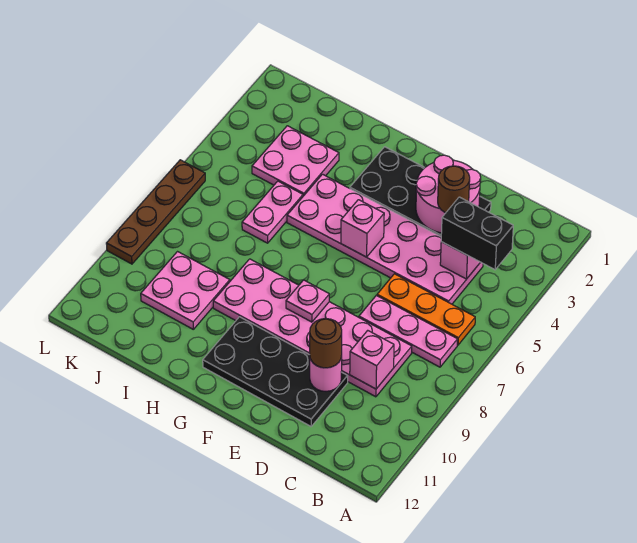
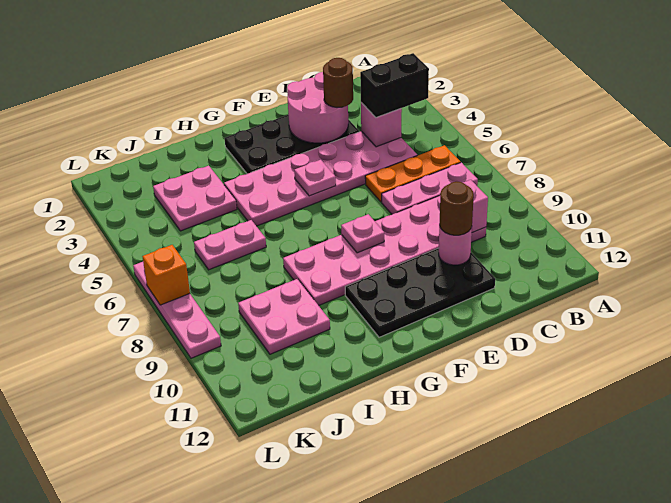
pink 1x1 brick [341,200,384,257] -> pink 1x1 plate [294,160,336,196]
pink 1x2 plate [242,181,303,243] -> pink 1x2 plate turned to [194,220,266,270]
brown 1x4 plate [106,160,205,264] -> pink 1x4 plate [133,262,221,358]
none -> orange 1x1 brick [142,245,190,305]

